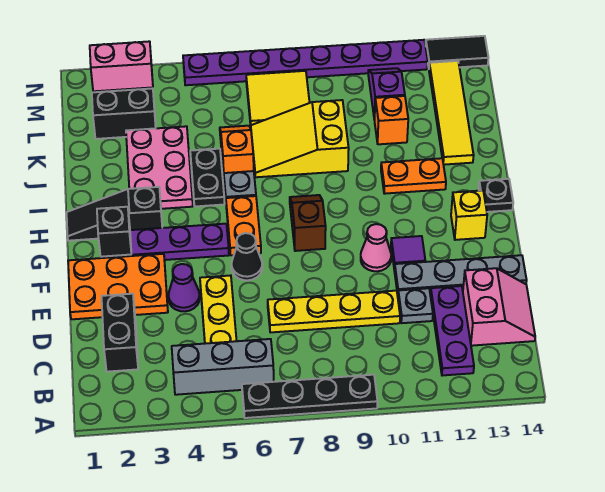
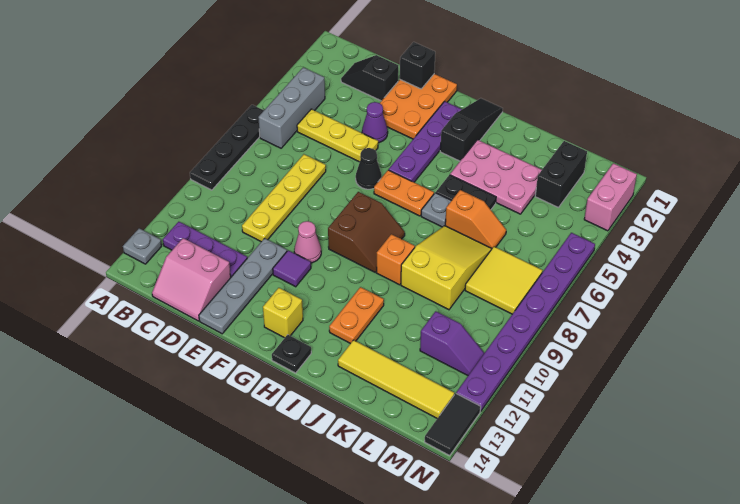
black 1x2 brick [102,294,138,372] -> black 1x2 slope [341,55,398,101]
grey 1x1 plate [398,288,433,323] -> grey 1x1 plate moved to [123,228,162,264]
black 1x1 brick [97,207,131,257] -> black 1x1 brick moved to [400,42,435,89]
brown 1x2 slope [290,195,326,251] -> brown 2x2 slope [328,192,405,272]
orange 1x1 brick [375,96,408,144] -> orange 1x1 brick moved to [376,234,415,285]

